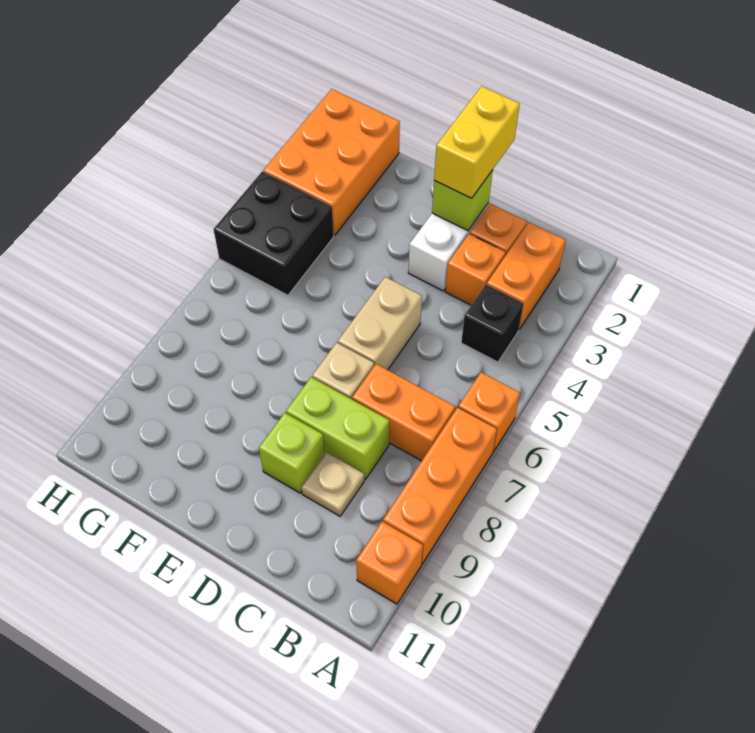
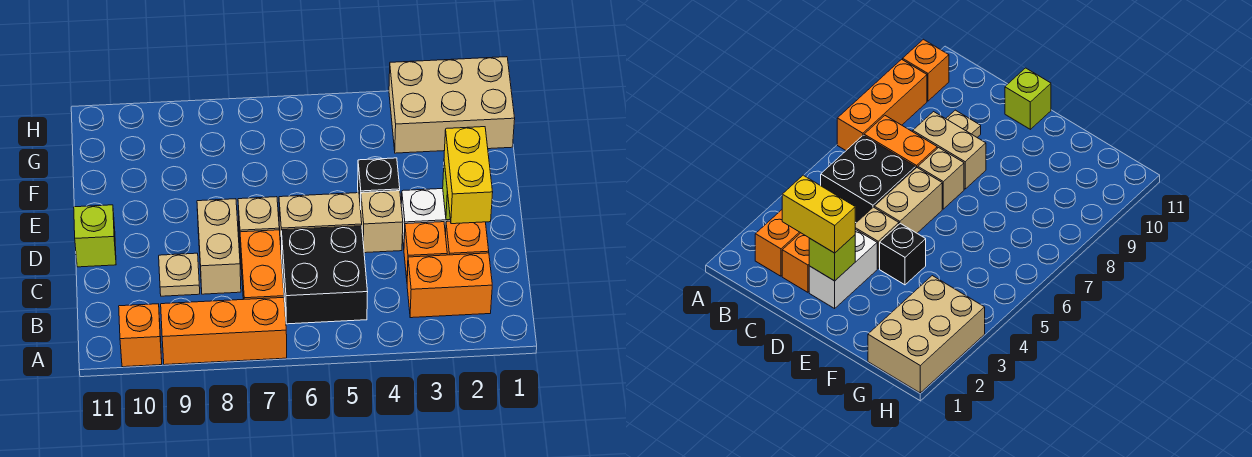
orange 1x1 brick [458,372,520,452] -> none
black 1x1 brick [461,285,524,362] -> black 1x1 brick moved to [358,158,400,210]
lime 1x2 brick [286,377,389,479] -> tan 1x2 brick [197,199,241,294]
yellow 1x2 brick [434,86,520,198] -> yellow 1x2 brick turned to [444,127,493,224]
none -> tan 1x1 brick [361,191,403,253]
lime 1x1 brick [259,413,325,493] -> lime 1x1 brick moved to [74,205,116,267]
orange 2x3 brick [263,89,400,235] -> tan 2x3 brick [389,57,515,153]
black 2x2 brick [213,172,334,295] -> black 2x2 brick moved to [281,226,368,324]

